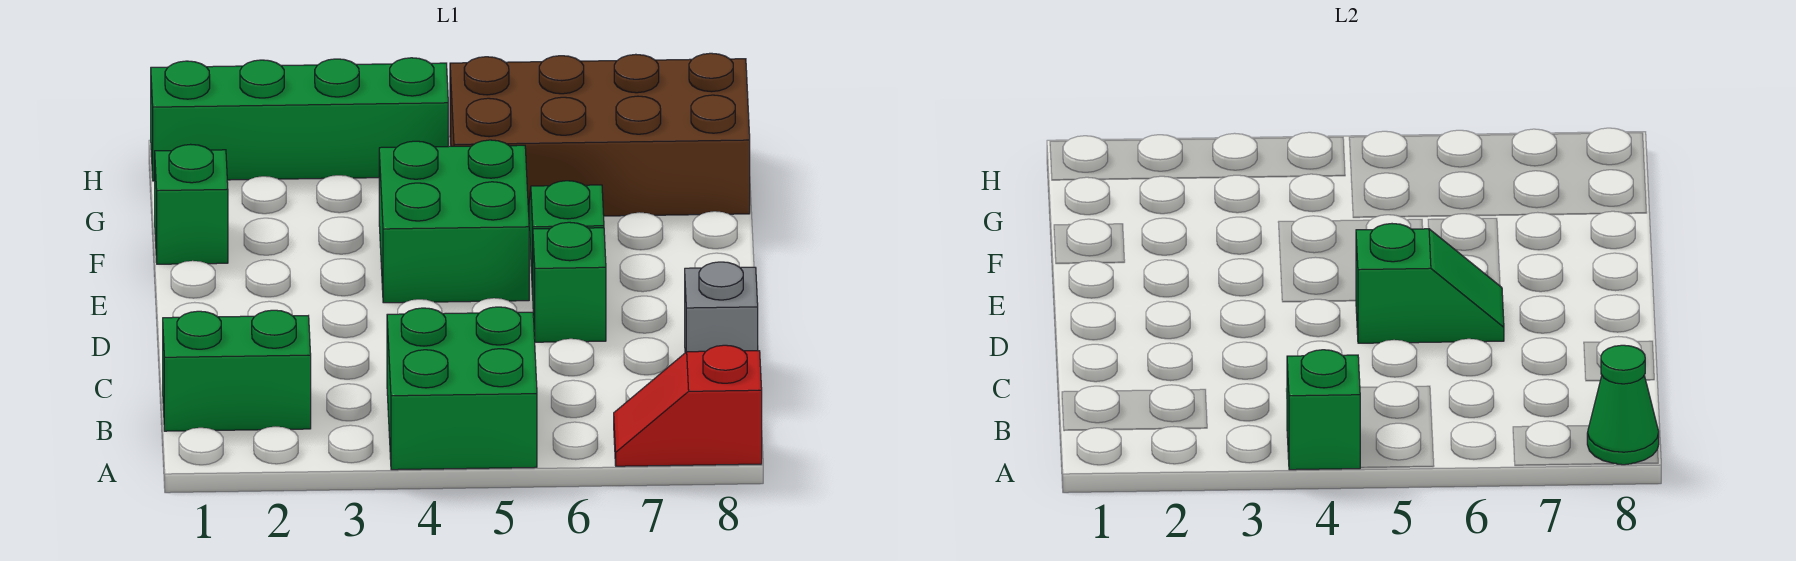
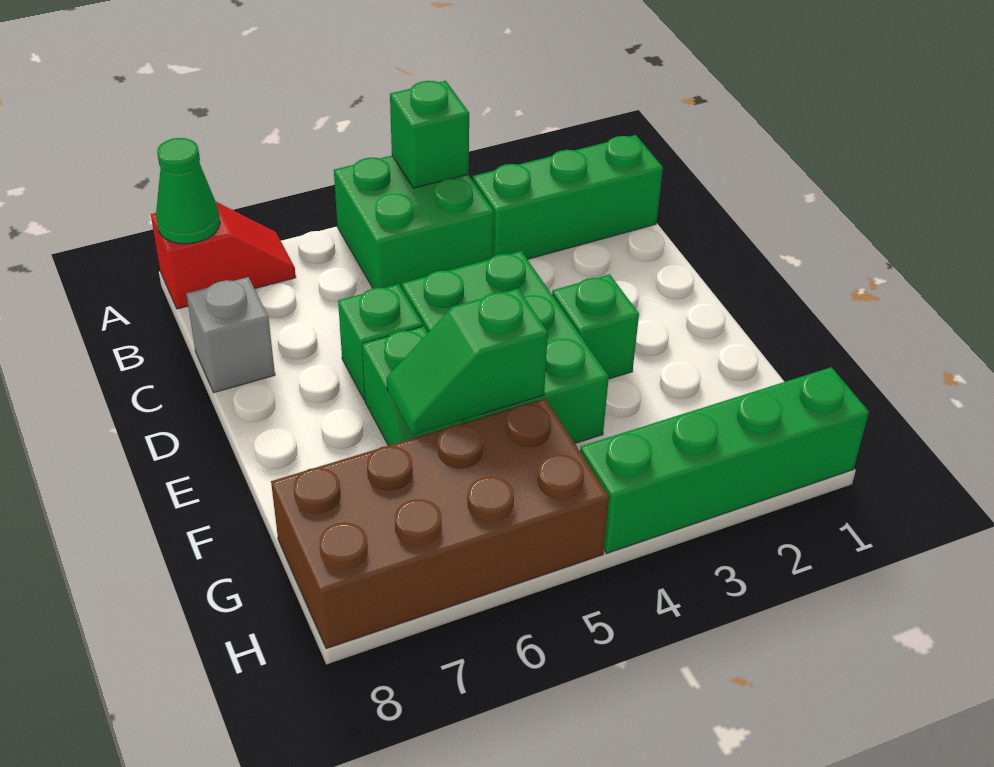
green 1x2 brick [163,310,311,431] -> green 1x3 brick [473,135,663,259]
green 1x2 slope [1356,224,1504,343] -> green 1x2 slope moved to [387,288,548,435]
green 2x2 brick [379,140,529,303] -> green 2x3 brick [402,251,609,443]
green 1x1 brick [155,144,228,264] -> green 1x1 brick moved to [552,274,639,379]

